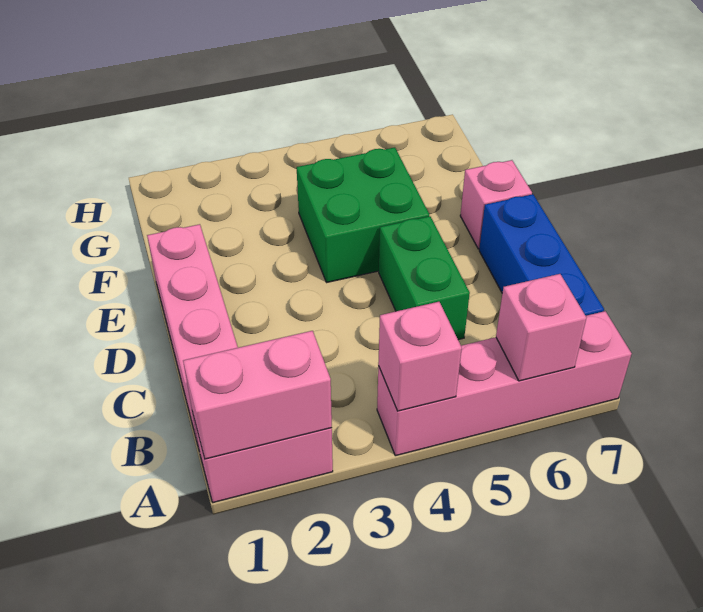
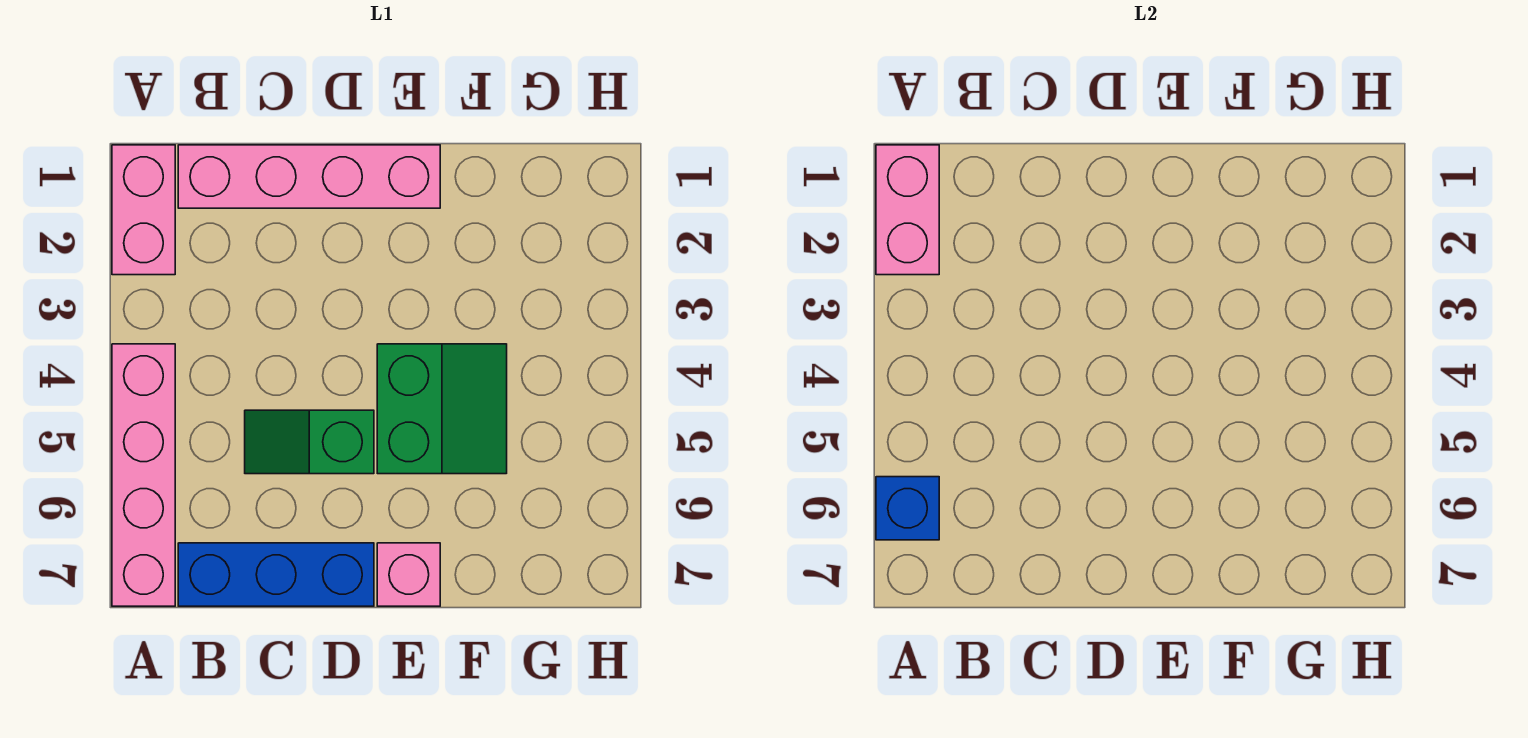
pink 1x1 brick [378,302,462,411] -> none
pink 1x1 brick [496,274,586,381] -> blue 1x1 brick [876,477,939,540]
green 1x2 brick [379,216,470,340] -> green 1x2 slope [245,410,374,474]
green 2x2 brick [297,147,429,282] -> green 2x2 slope [377,344,507,474]

